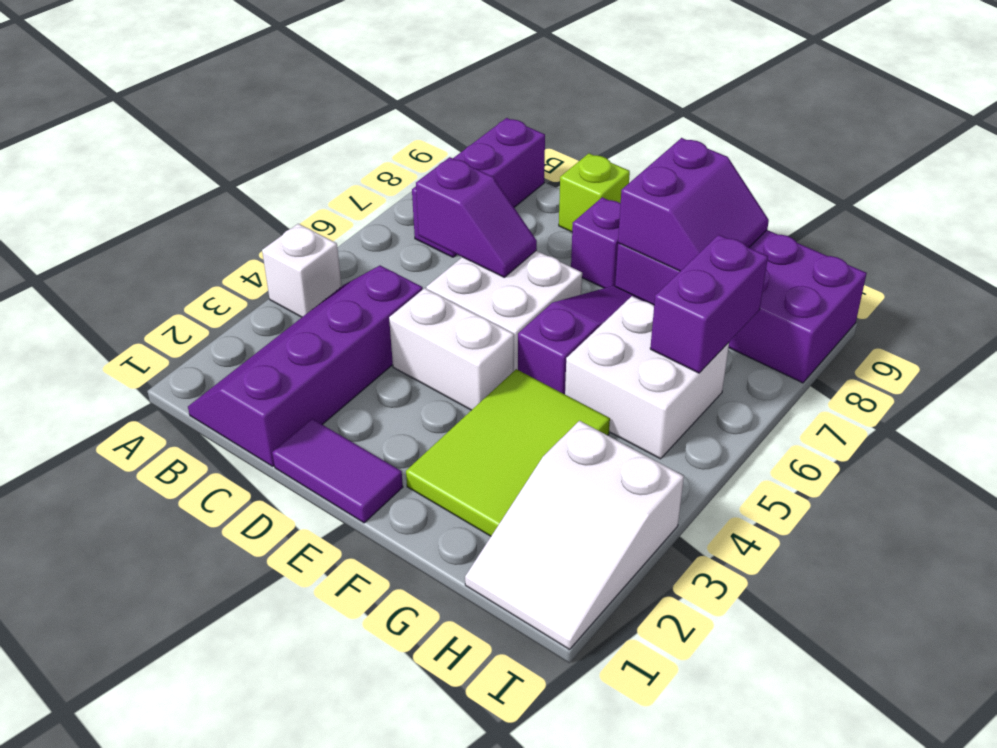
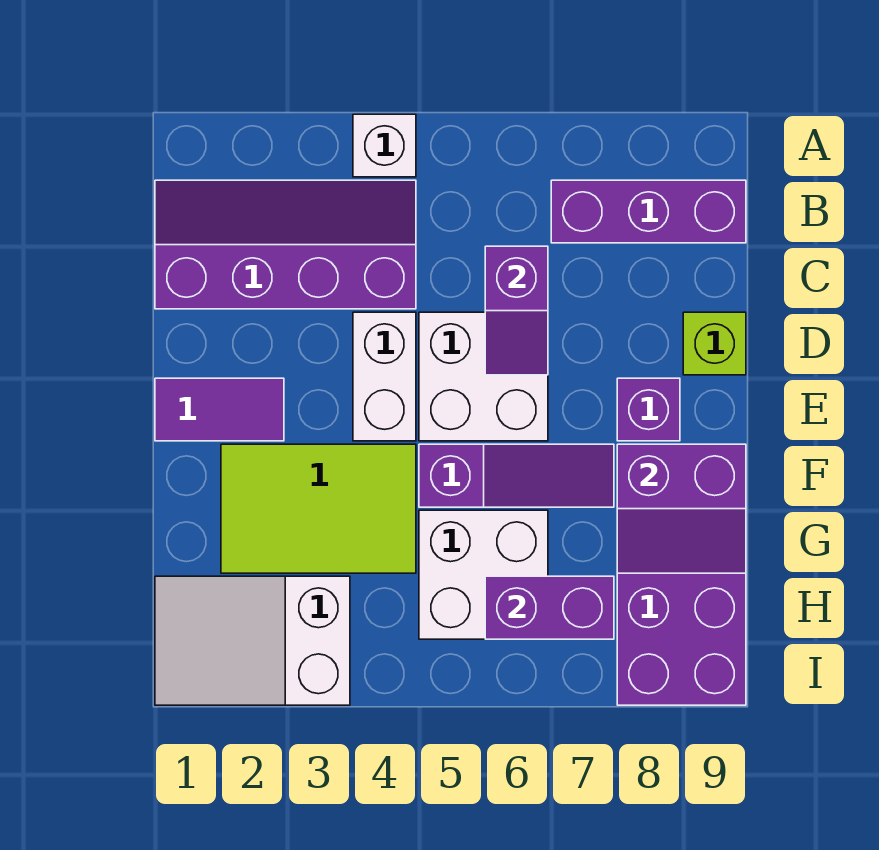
purple 1x2 tile [272,419,403,523] -> purple 1x2 tile turned to [155,378,284,441]

